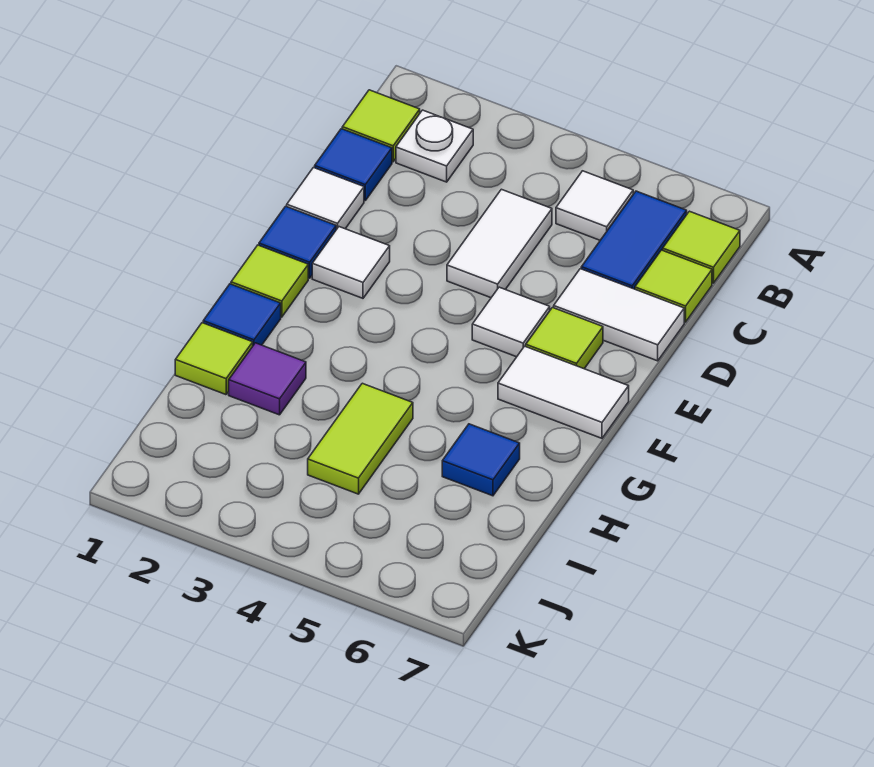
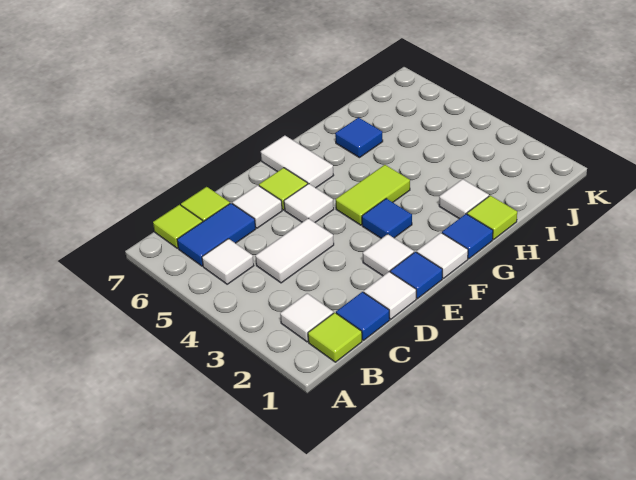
white 1x1 plate [396,110,473,182] -> white 1x1 tile [280,293,333,342]
white 1x2 tile [554,269,684,361] -> white 1x1 tile [232,185,282,228]
lime 1x1 tile [231,245,308,317] -> white 1x1 tile [417,233,468,278]
none -> blue 1x1 tile [362,199,412,239]
purple 1x1 tile [229,343,306,415] -> white 1x1 tile [439,179,489,219]
lime 1x2 tile [308,383,413,494] -> lime 1x2 tile moved to [336,165,410,225]

